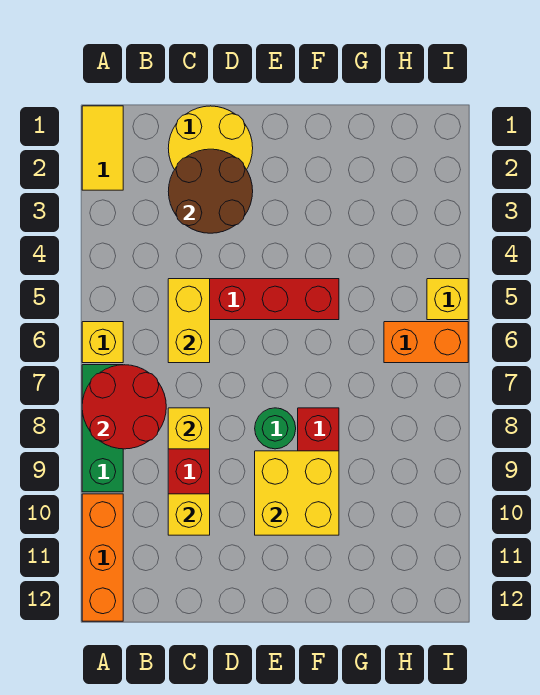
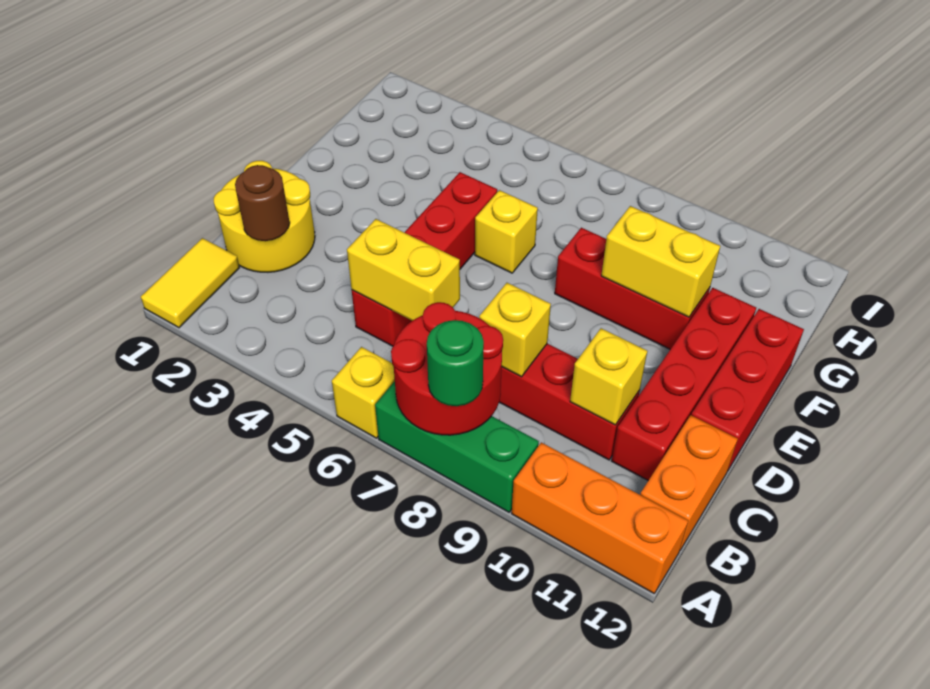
yellow 1x2 tile [82,106,123,190] -> yellow 1x2 tile turned to [141,238,239,328]
brown 2x2 round brick [168,149,253,233] -> brown 1x1 round brick [235,165,290,241]
none -> red 1x4 brick [612,288,756,481]
none -> red 1x3 brick [691,309,804,470]
green 1x1 round brick [255,408,296,449] -> green 1x1 round brick moved to [427,320,484,406]
yellow 2x2 brick [255,451,339,535] -> yellow 1x2 brick [601,206,720,317]
orange 1x2 brick [384,322,468,363] -> orange 1x2 brick moved to [640,415,738,550]
yellow 1x1 brick [427,279,468,320] -> yellow 1x1 brick moved to [475,190,538,273]

